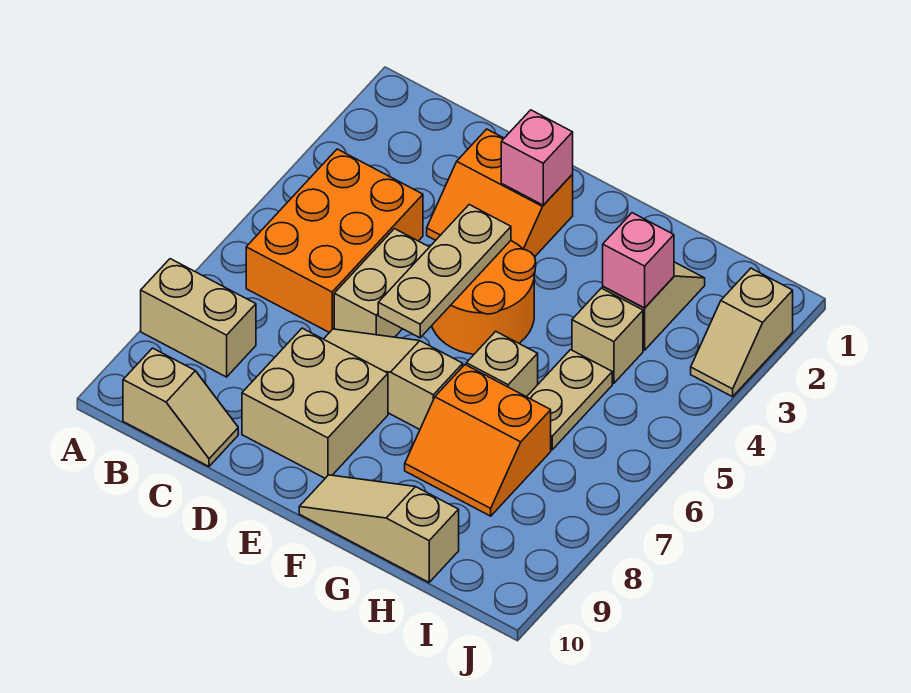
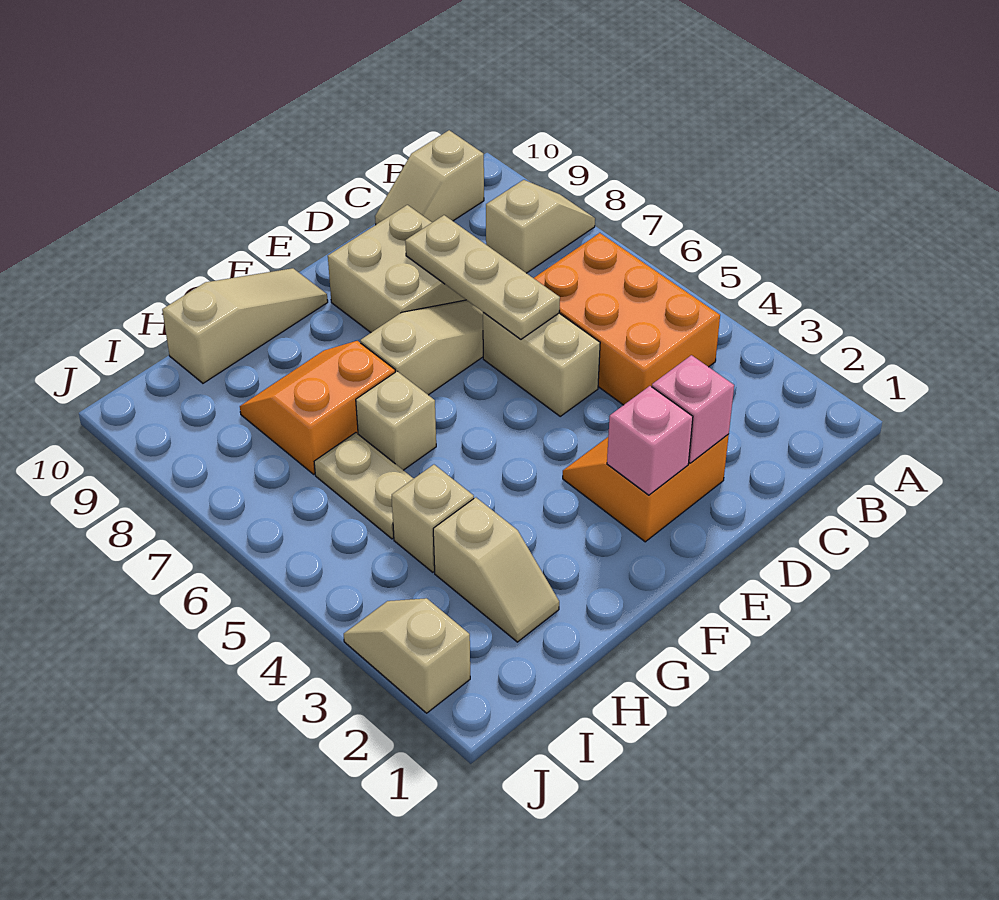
tan 1x2 brick [141,259,256,377] -> tan 1x2 slope [486,180,595,273]
orange 2x2 round brick [432,241,536,354] -> none
tan 1x3 plate [378,205,511,338] -> tan 1x3 plate moved to [405,215,560,339]
pink 1x1 brick [603,213,674,308] -> pink 1x1 brick moved to [652,355,734,463]

